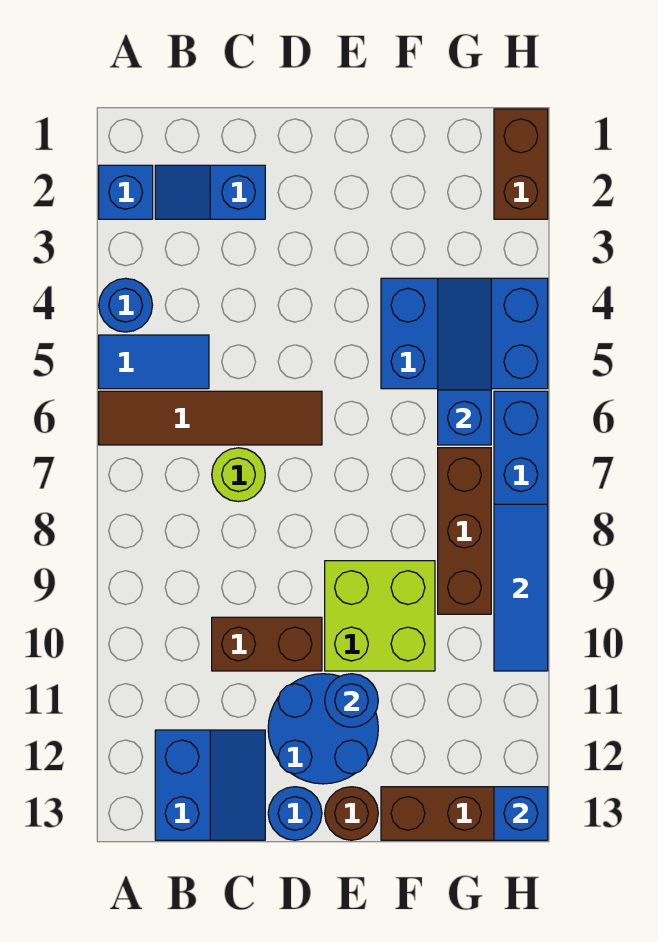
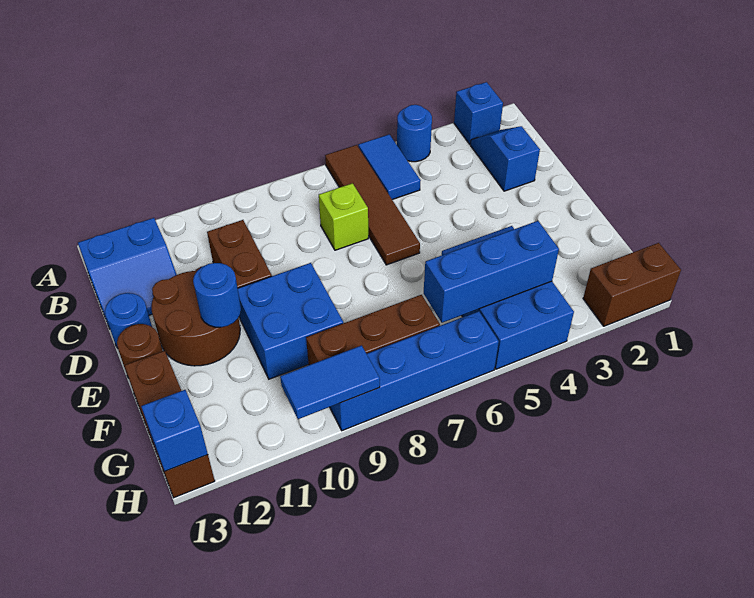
lime 1x1 round brick [212,448,265,502] -> lime 1x1 brick [319,183,368,250]
blue 2x2 round brick [268,674,378,784] -> brown 2x2 round brick [152,266,240,366]
lime 2x2 brick [325,561,435,671] -> blue 2x2 brick [238,263,343,379]
blue 1x3 slope [438,278,491,445] -> blue 1x3 brick [424,221,559,323]
blue 1x3 tile [494,504,548,671] -> blue 1x2 tile [280,345,380,419]

